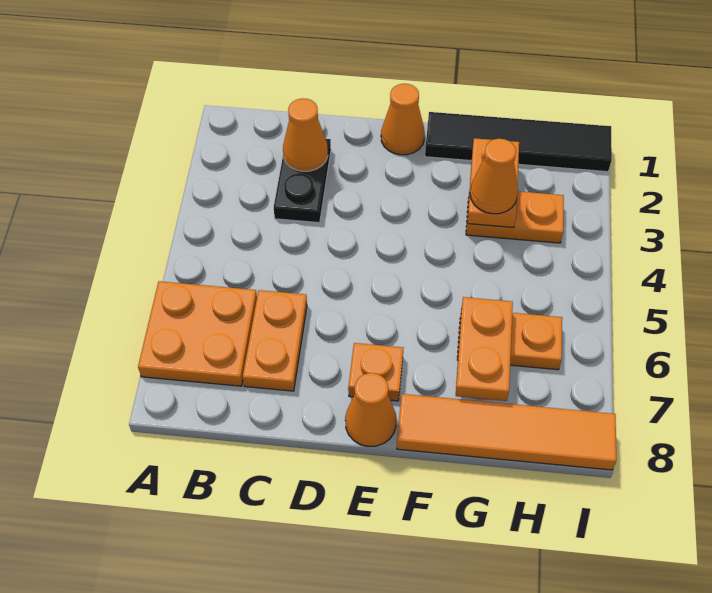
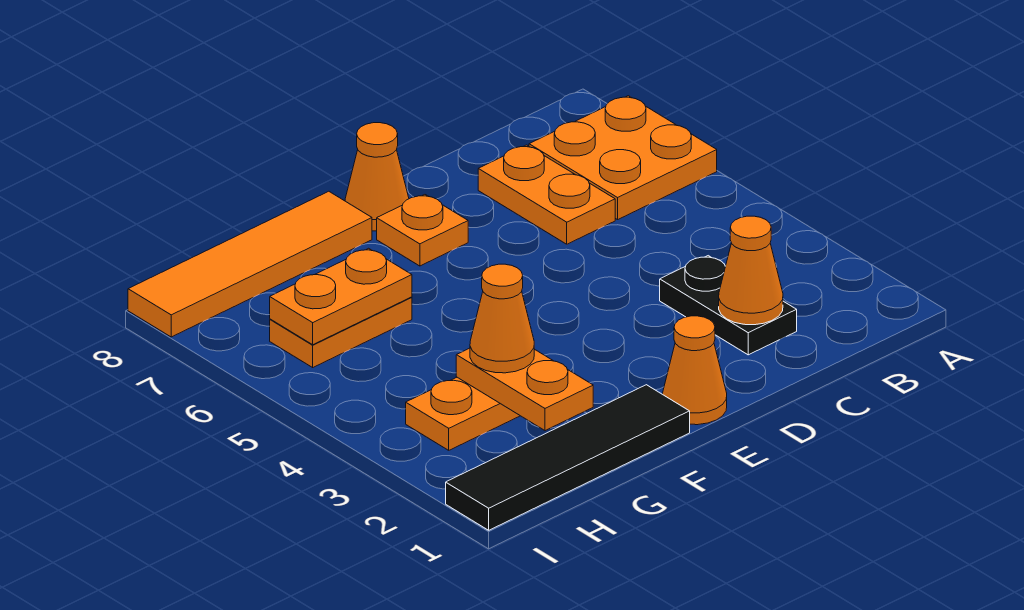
orange 1x2 plate [456,297,513,401] -> orange 1x2 plate turned to [270,248,412,345]

